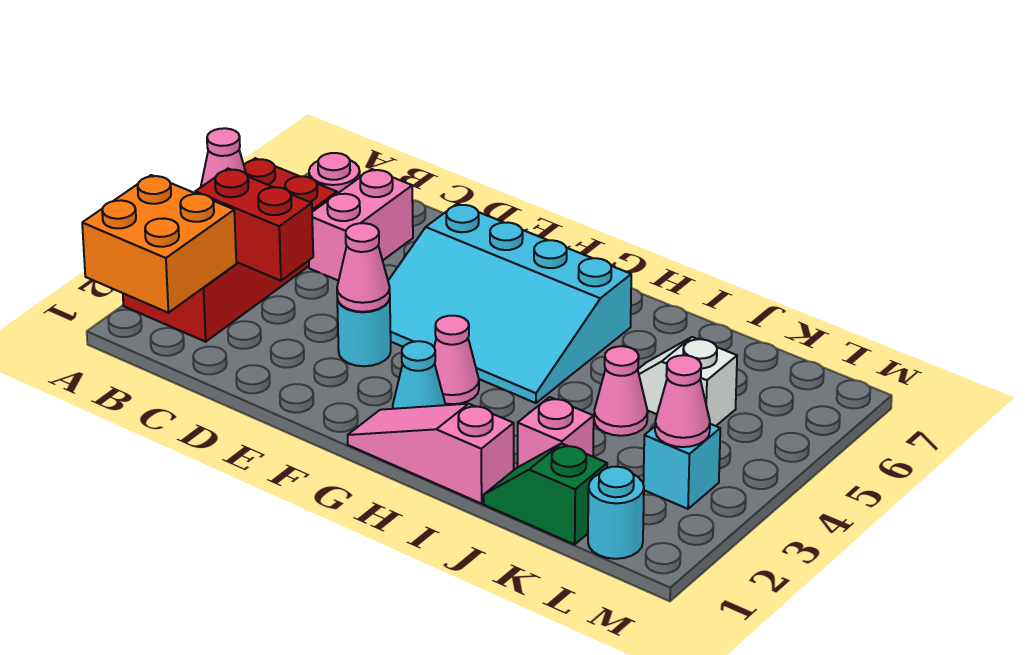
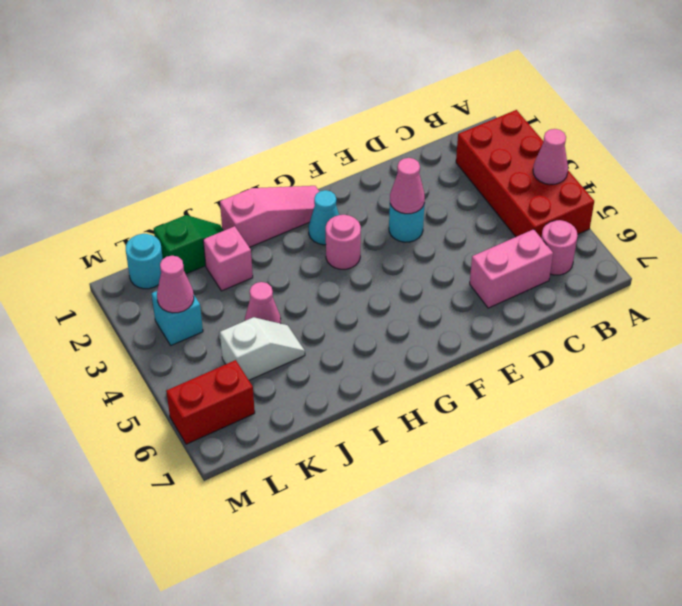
orange 2x2 brick [82,175,236,313] -> none
red 1x2 brick [195,169,313,281] -> red 1x2 brick moved to [166,360,255,444]
pink 1x2 brick [309,169,413,281] -> pink 1x2 brick turned to [470,229,553,308]
cyan 3x4 slope [388,204,631,403] -> none
pink 1x1 cone [434,316,479,404] -> pink 1x1 round brick [326,215,361,269]

